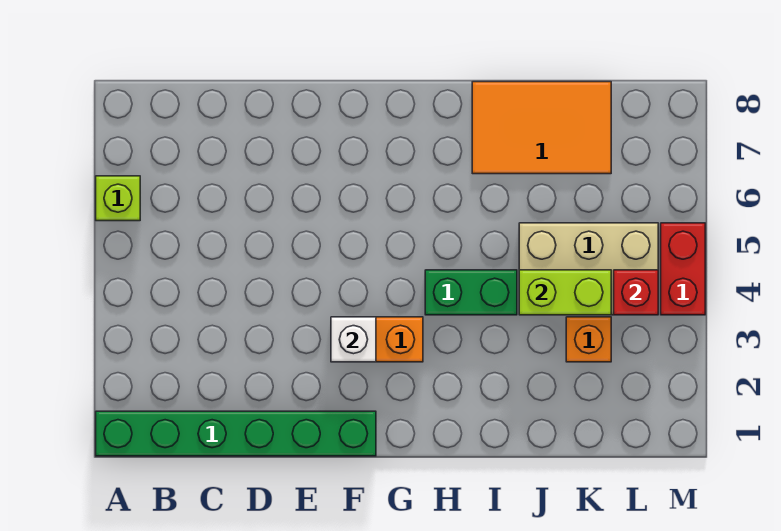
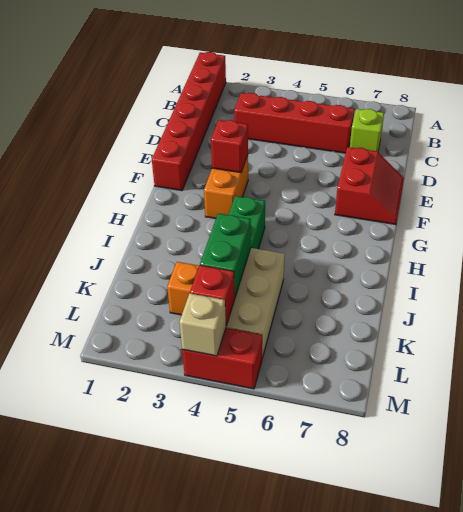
green 1x6 brick [96,411,376,456] -> red 1x6 brick [152,52,226,191]
lime 1x1 brick [96,176,140,221] -> lime 1x1 brick moved to [350,109,384,152]
none -> red 1x4 brick [234,93,355,153]
none -> red 2x2 slope [335,147,404,225]
white 1x1 brick [331,317,376,362] -> red 1x1 brick [211,120,248,173]
orange 2x3 tile [472,82,611,174] -> none
lime 1x2 brick [519,270,611,315] -> green 1x2 brick [200,214,251,297]
none -> tan 1x1 brick [179,294,226,356]

